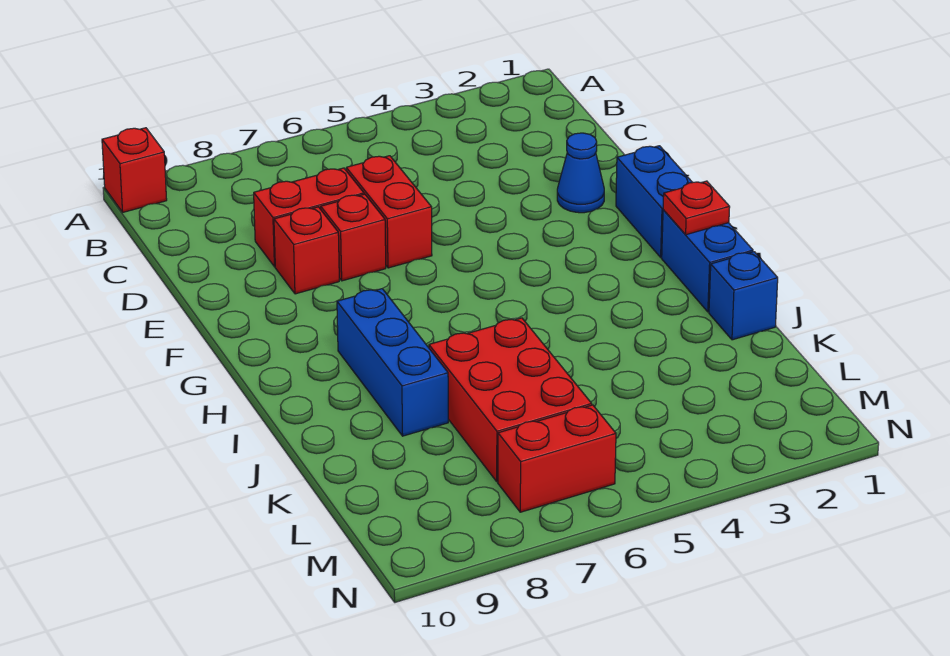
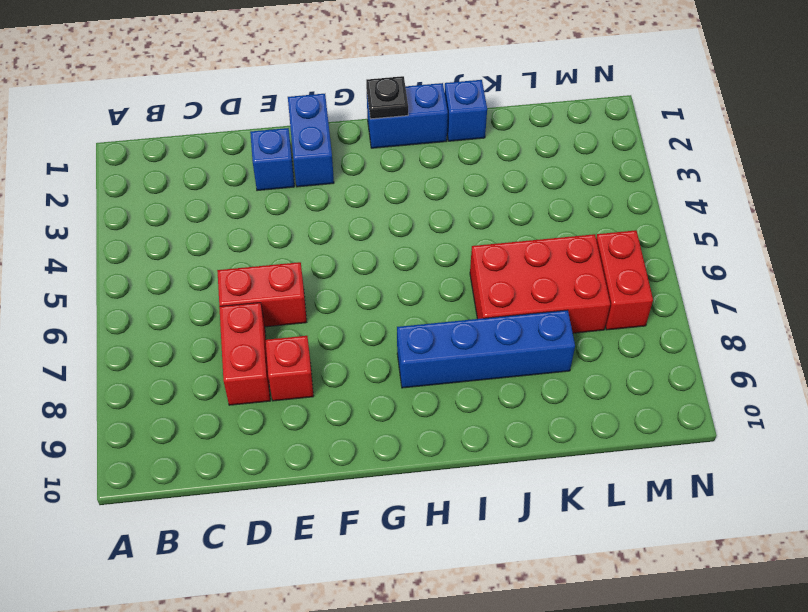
red 1x1 brick [102,128,167,212] -> none
blue 1x1 cone [557,133,604,213] -> blue 1x1 brick [250,128,294,191]
red 1x1 brick [321,194,386,281] -> none
blue 1x2 brick [616,146,692,257] -> blue 1x2 brick turned to [288,94,334,187]
red 1x1 plate [663,181,730,235] -> black 1x1 plate [366,76,408,119]
blue 1x3 brick [337,289,448,436] -> blue 1x4 brick [397,310,575,388]

